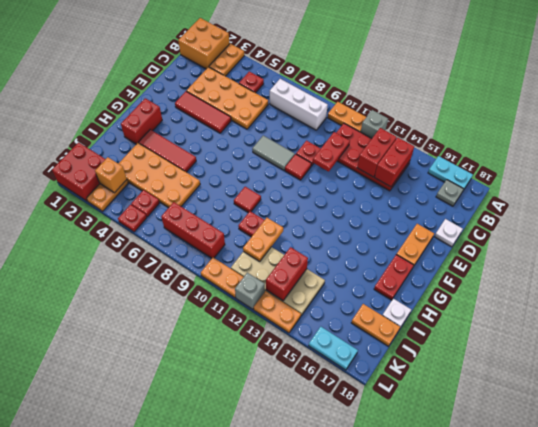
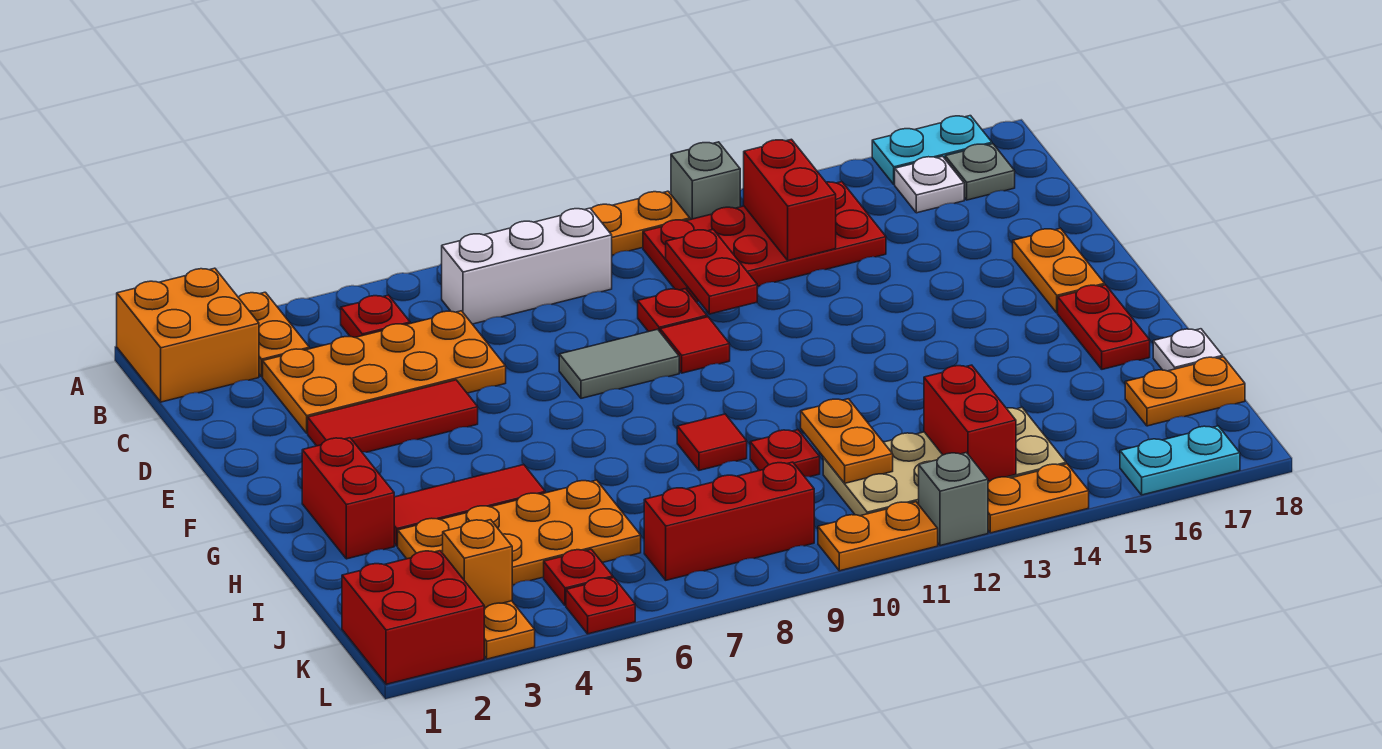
red 1x2 brick [374,138,414,187] -> none
white 1x1 plate [434,219,463,247] -> white 1x1 plate moved to [895,156,964,213]

